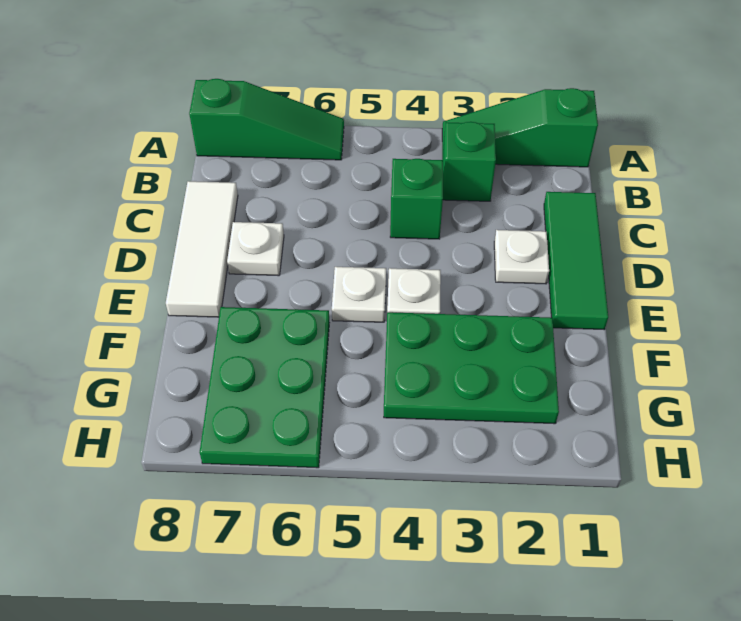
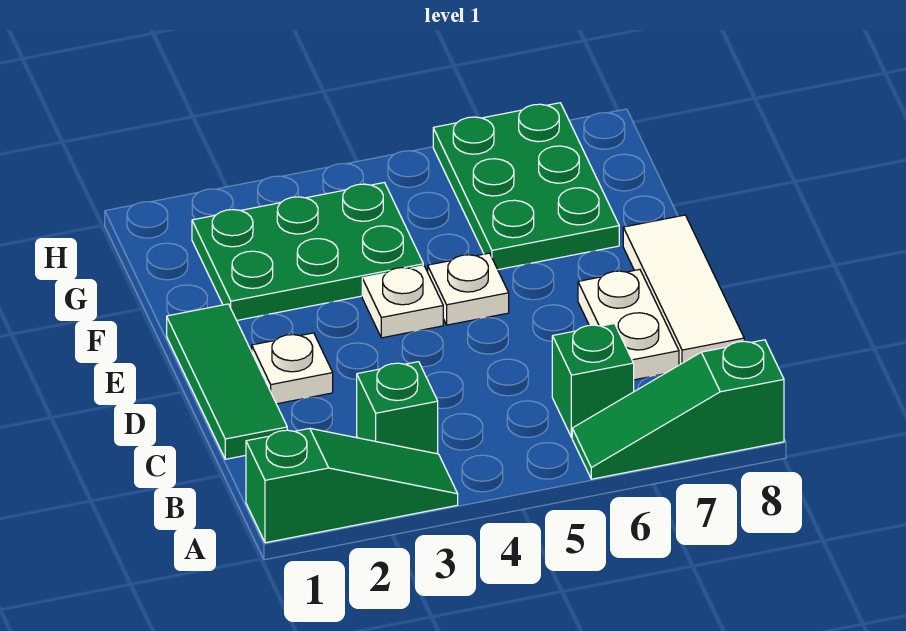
green 1x1 brick [390,159,443,239] -> green 1x1 brick moved to [552,324,634,437]
white 1x1 plate [227,222,284,276] -> white 1x2 plate [578,269,679,380]

